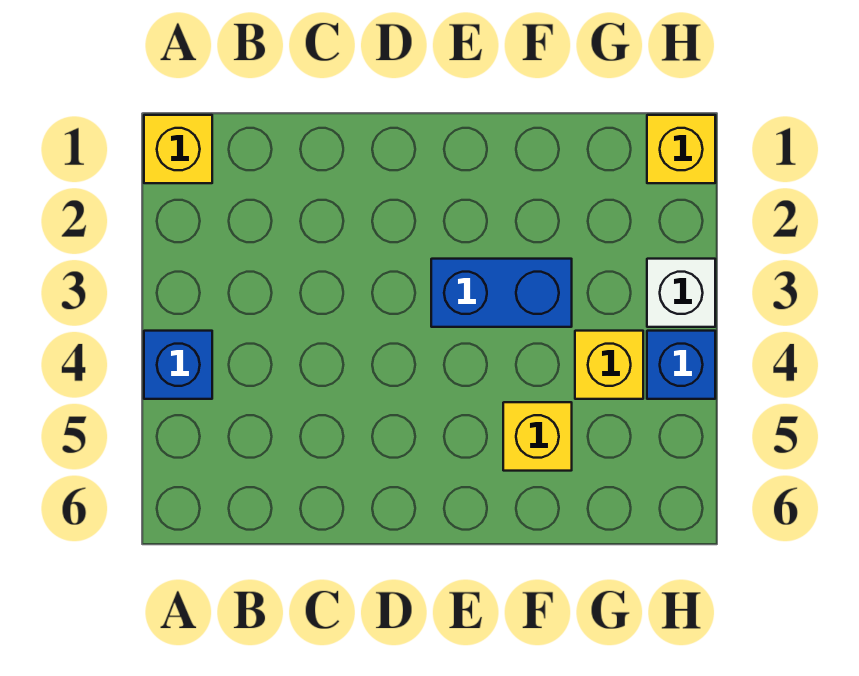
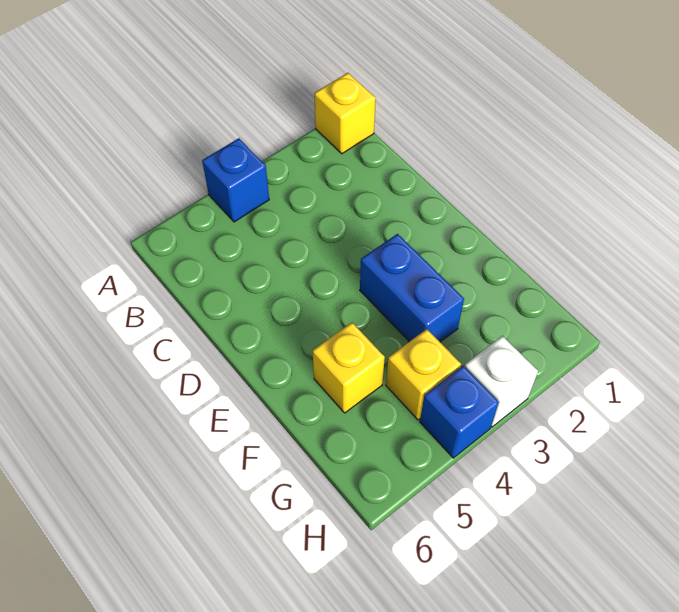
yellow 1x1 brick [647,115,715,183] -> none

